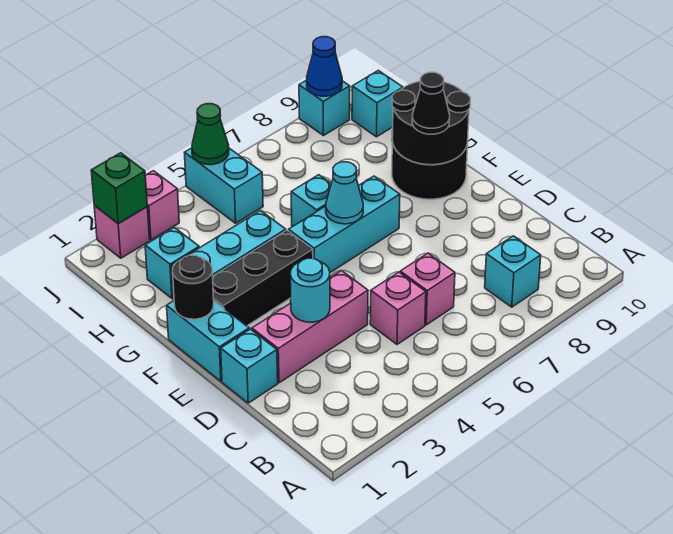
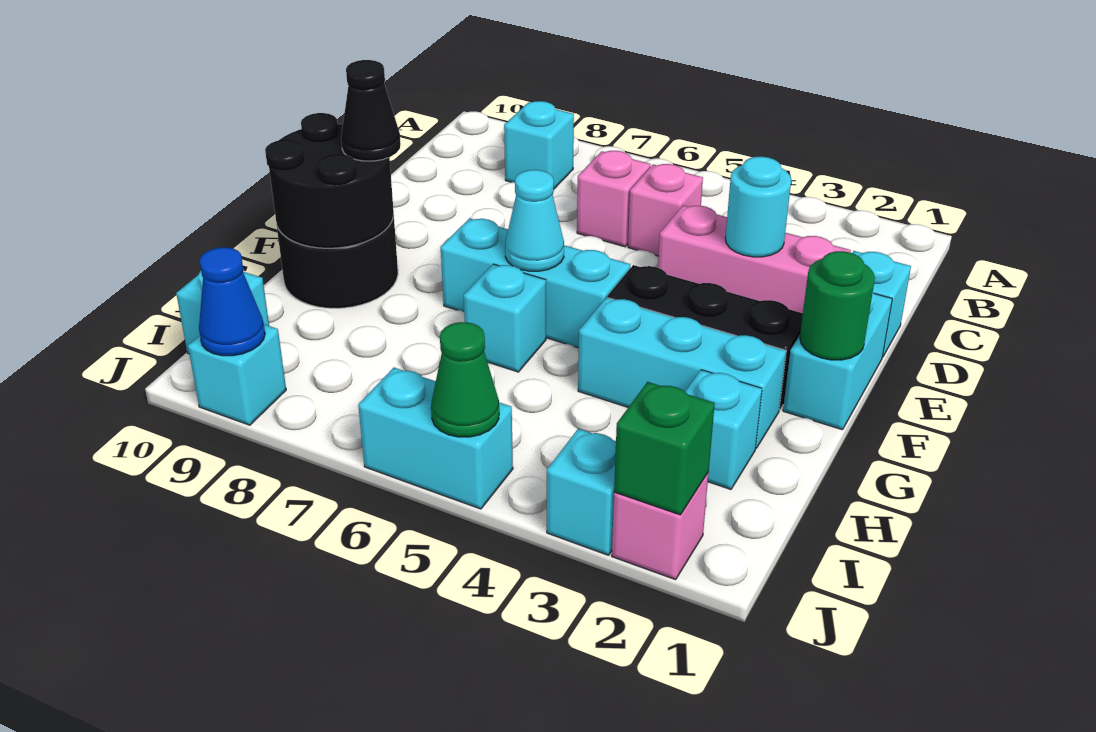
black 1x1 round brick [173,255,214,319] -> green 1x1 round brick [800,251,875,360]
cyan 1x2 brick [184,148,263,223] -> cyan 1x2 brick turned to [358,368,513,509]
pink 1x1 brick [145,171,179,240] -> cyan 1x1 brick [547,429,616,555]

